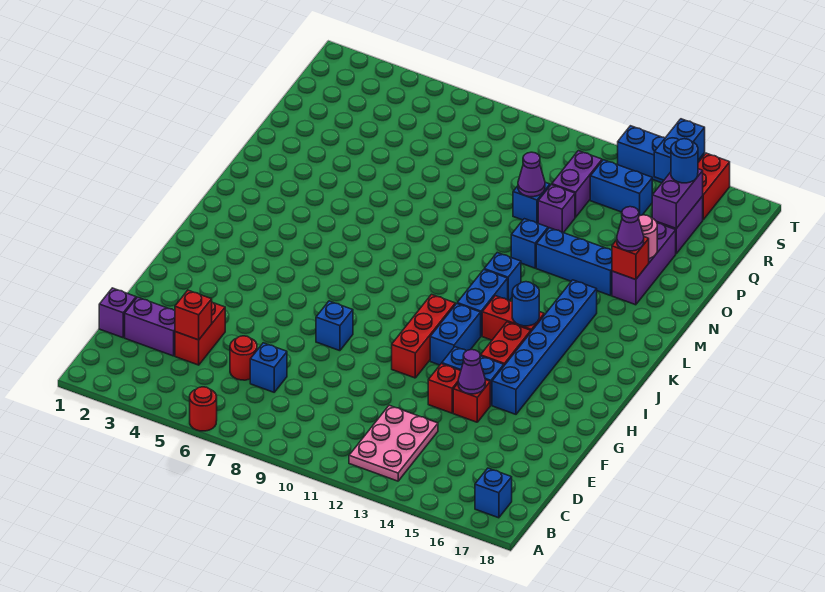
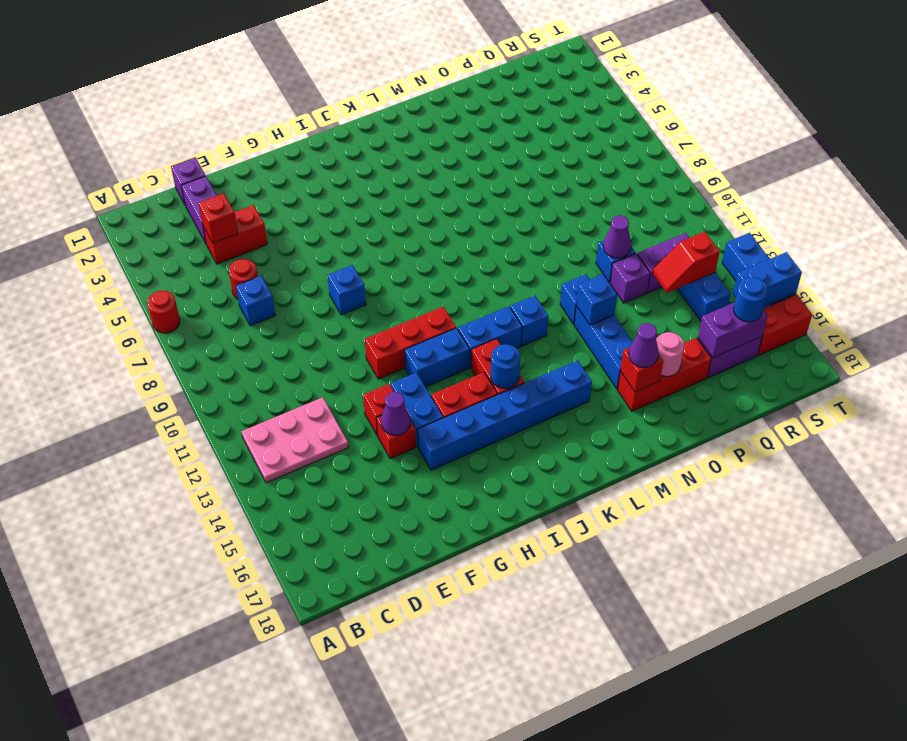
blue 1x1 brick [475,468,512,518] -> blue 1x1 brick moved to [576,274,617,325]
purple 1x3 brick [612,223,676,305] -> red 1x3 brick [618,338,711,411]
none -> red 1x2 slope [652,232,720,293]

